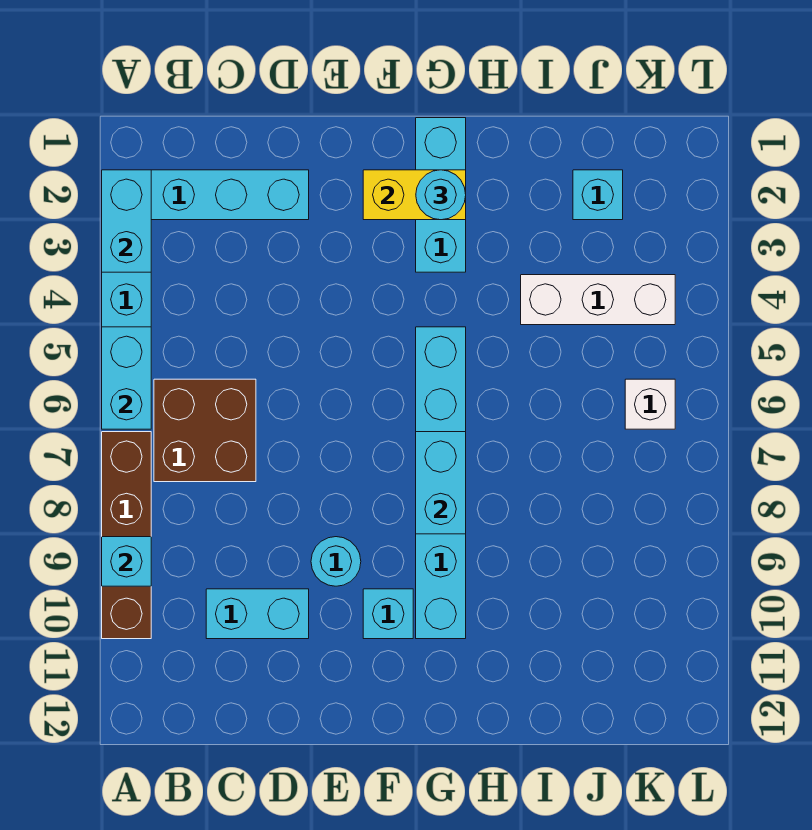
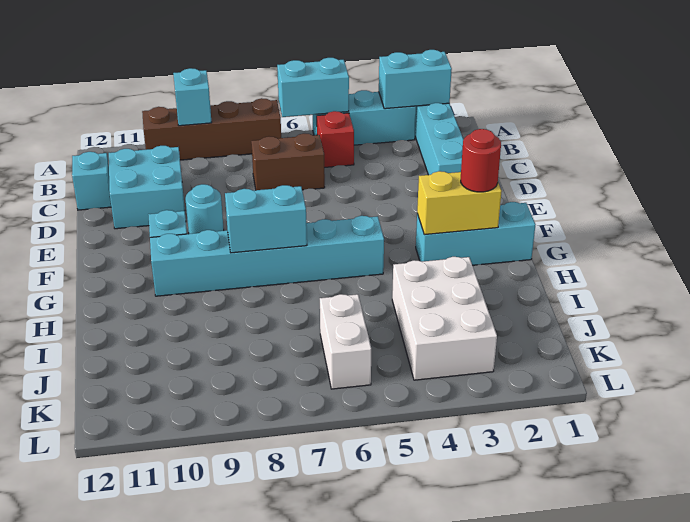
none -> red 1x1 brick [317,111,354,168]
brown 2x2 brick [154,379,256,482] -> brown 1x2 brick [251,134,325,190]
cyan 1x2 brick [206,589,309,639] -> cyan 2x2 brick [109,146,185,229]
yellow 1x2 brick [363,170,466,220] -> yellow 1x2 brick turned to [417,171,502,235]
cyan 1x1 round brick [416,170,466,220] -> red 1x1 round brick [461,129,501,192]
white 1x3 brick [521,275,675,325] -> white 2x3 brick [392,257,497,380]
cyan 1x1 brick [573,170,623,220] -> cyan 1x1 brick moved to [72,152,111,210]
white 1x1 brick [625,379,675,429] -> white 1x2 brick [320,294,371,389]

